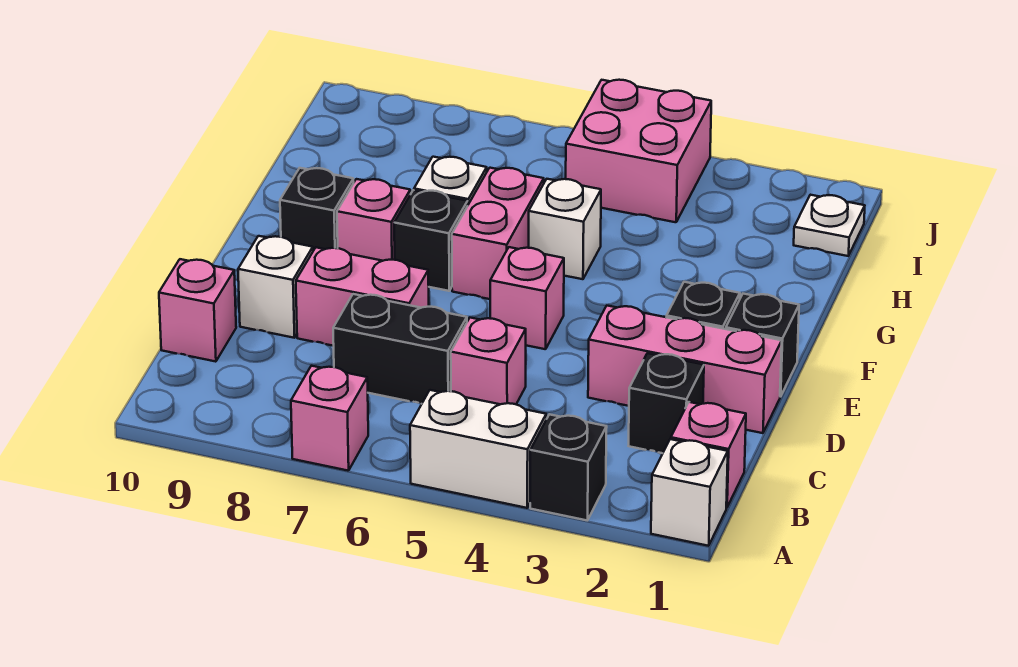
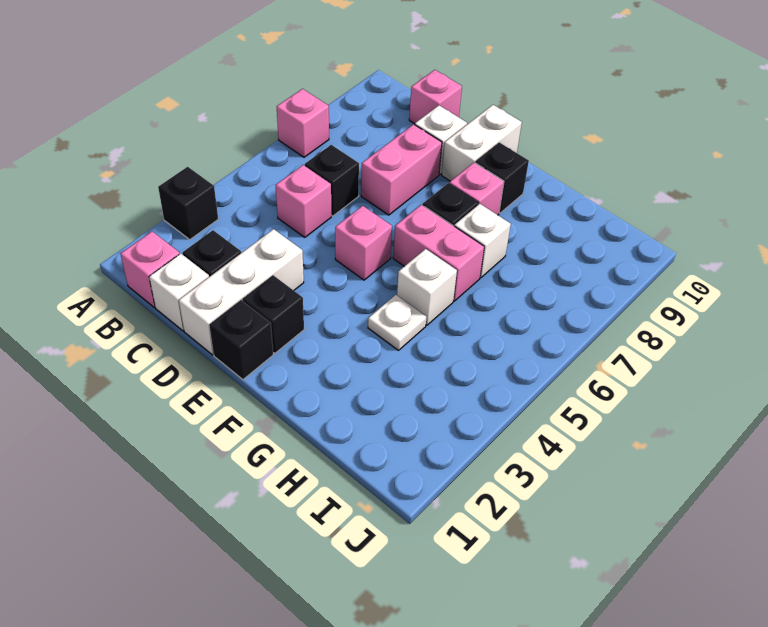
white 1x1 brick [651,439,728,546] -> white 1x1 brick moved to [149,254,209,331]
white 1x2 brick [410,390,546,508] -> white 1x2 brick moved to [442,105,522,181]
black 1x2 brick [333,294,467,404] -> black 1x1 brick [305,145,359,216]
pink 1x3 brick [588,306,782,433] -> white 1x3 brick [179,229,304,355]
white 1x1 plate [794,195,865,256] -> white 1x1 plate moved to [368,295,426,350]
pink 2x2 brick [566,80,711,222] -> none

